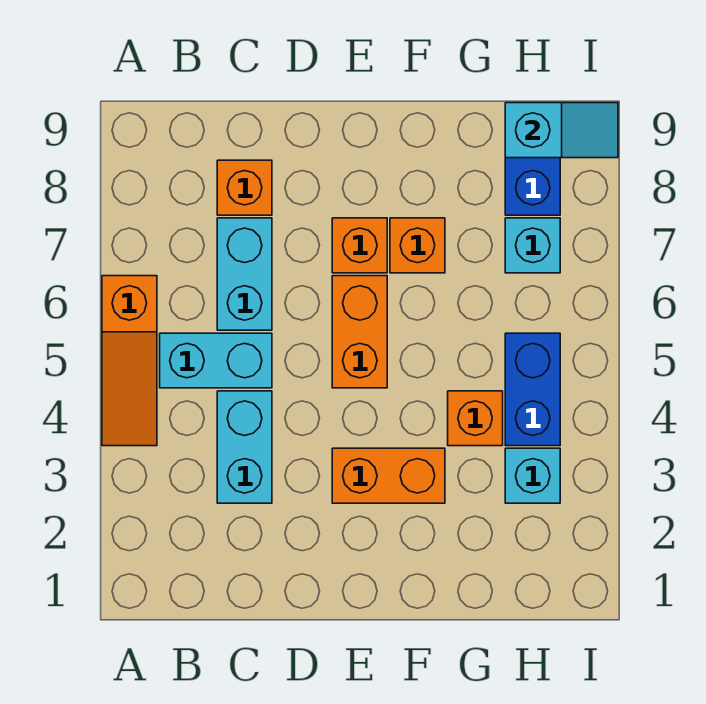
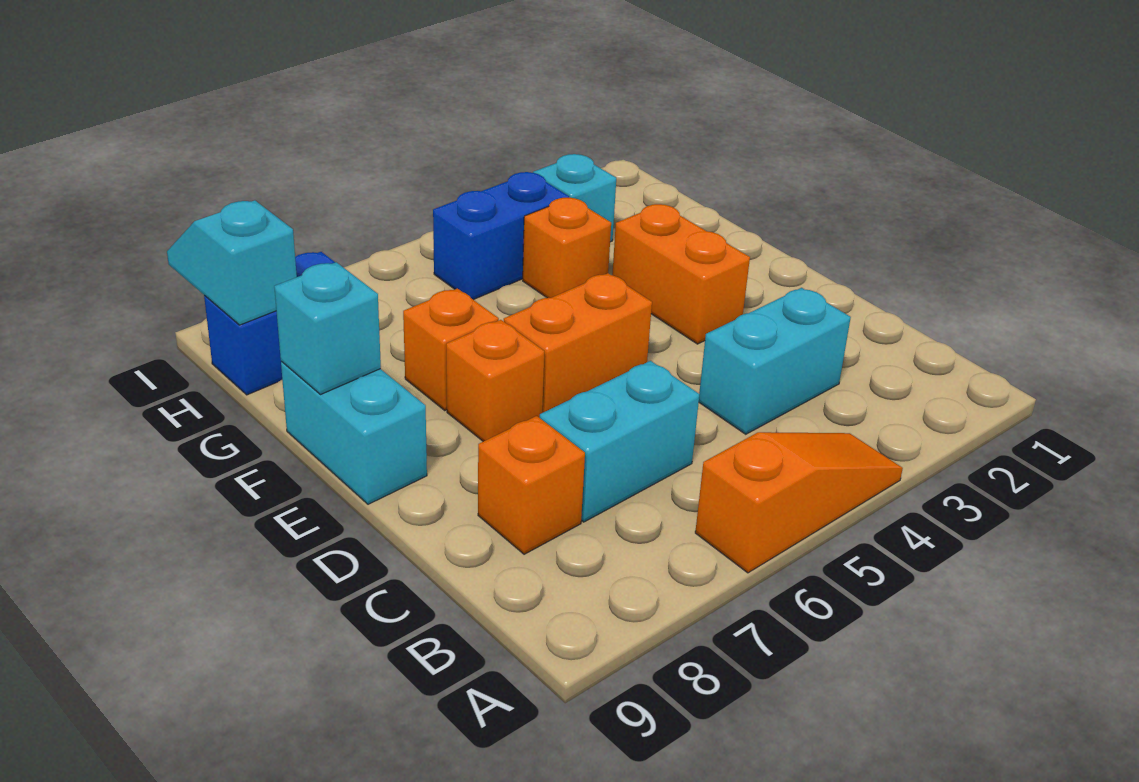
cyan 1x2 brick [160,333,272,388] -> cyan 1x2 brick moved to [281,361,427,504]
cyan 1x1 brick [505,218,560,273] -> cyan 1x1 brick moved to [274,262,381,395]

